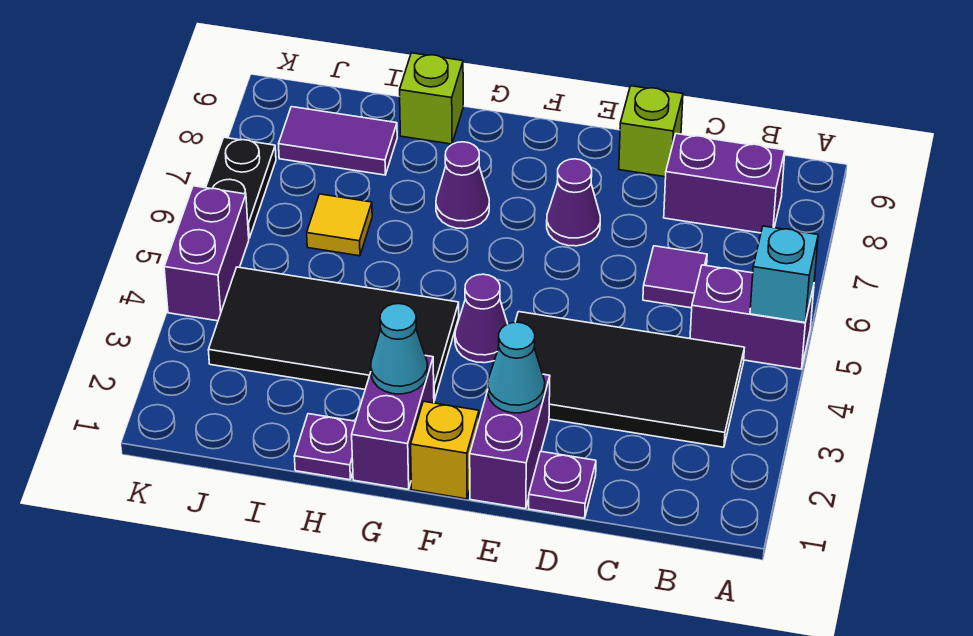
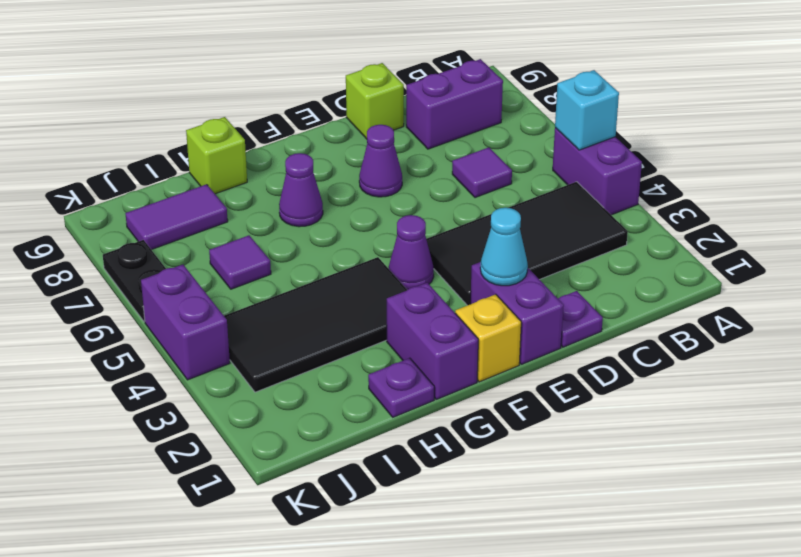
purple 1x2 brick [690,265,814,369] -> purple 1x2 brick turned to [553,128,642,215]
cyan 1x1 cone [371,304,428,394] -> none
yellow 1x1 tile [307,194,372,256] -> purple 1x1 tile [209,235,271,289]

